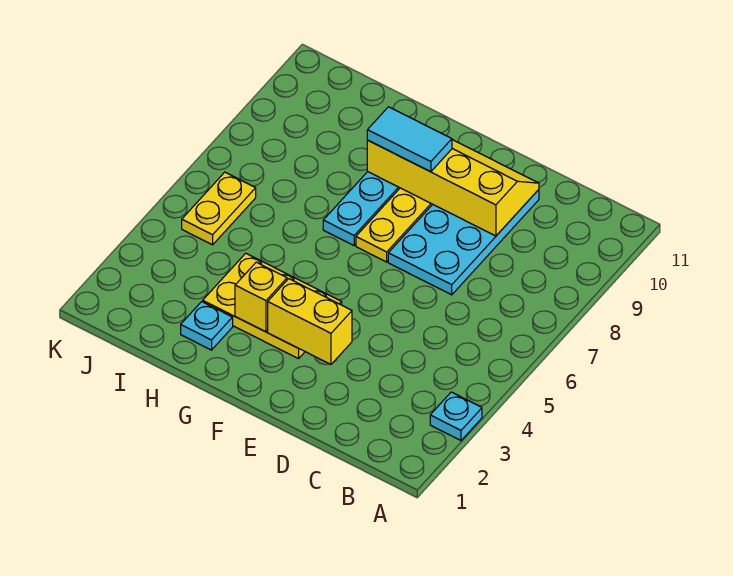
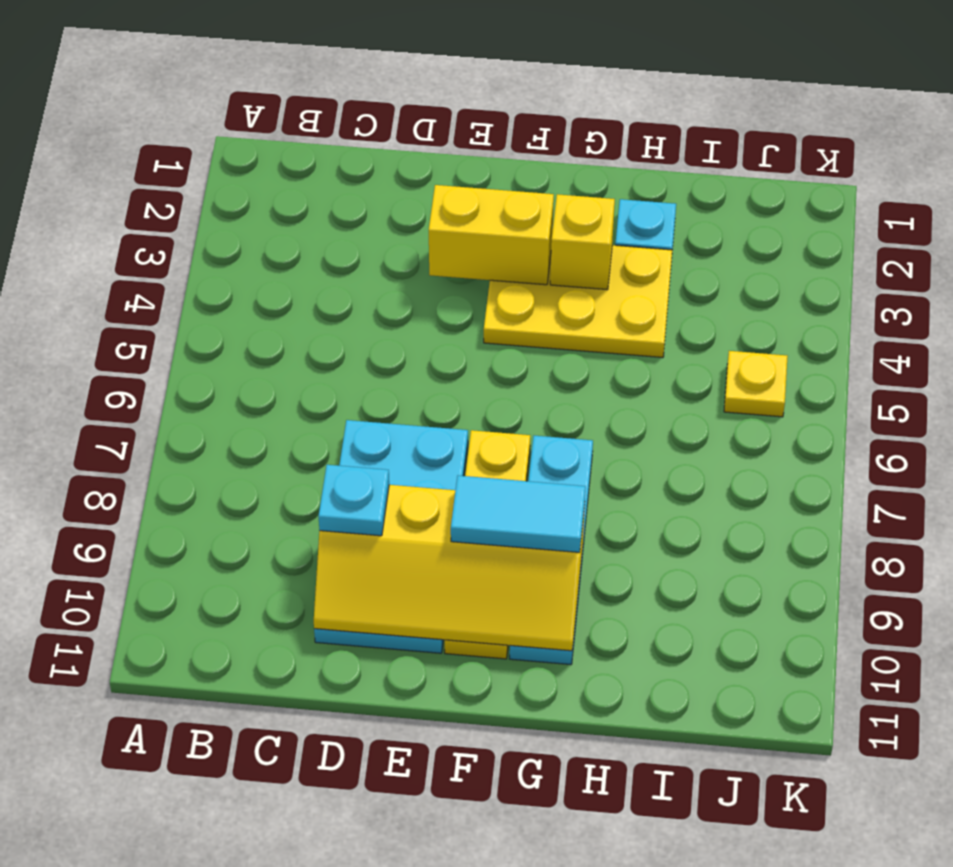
cyan 1x1 plate [430,392,482,440] -> cyan 1x1 plate moved to [319,465,389,536]
yellow 1x2 plate [182,172,256,245] -> yellow 1x1 plate [724,351,788,417]

